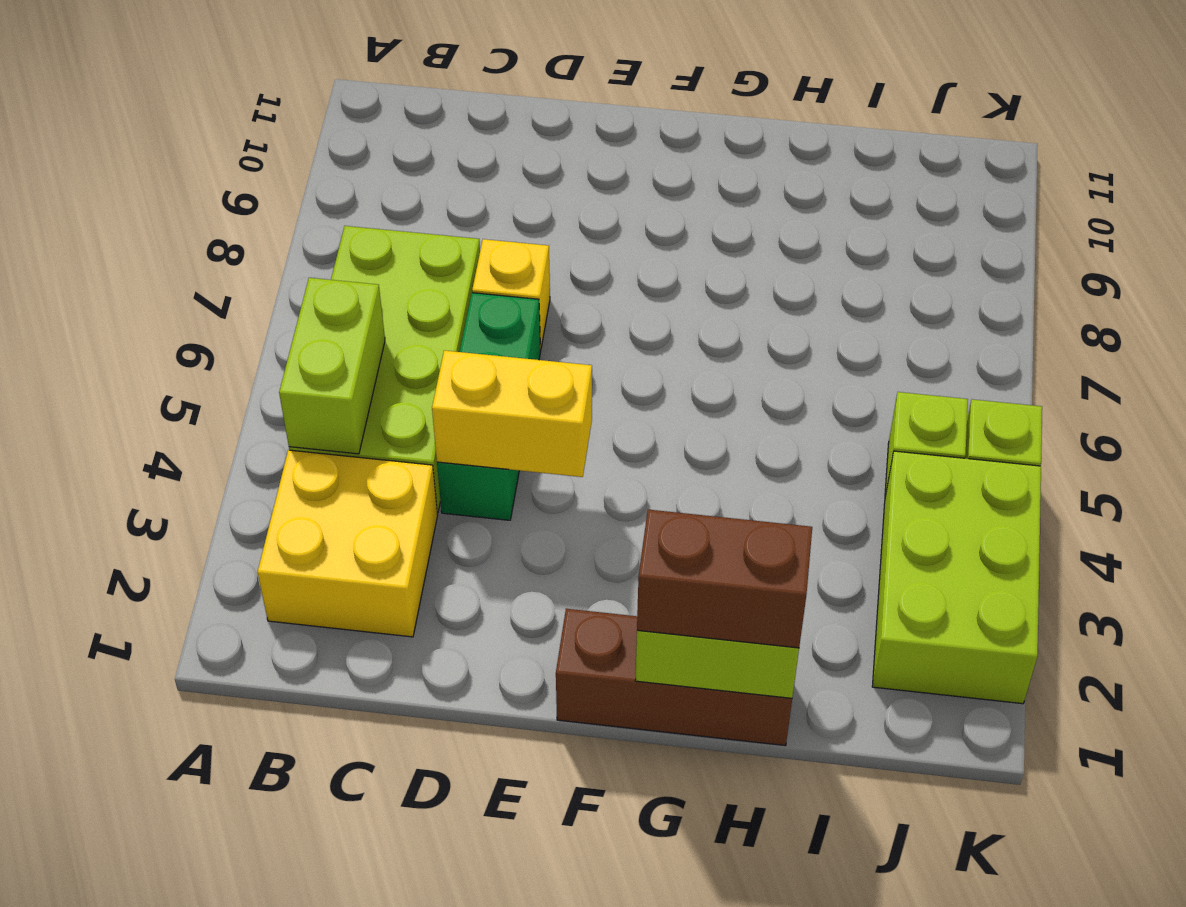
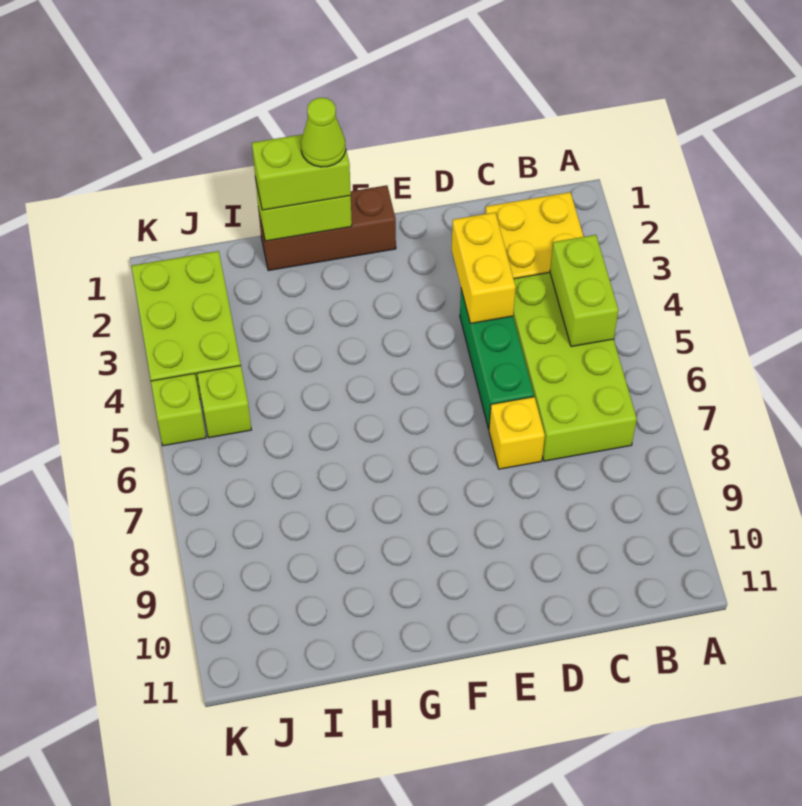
yellow 1x2 brick [432,350,592,477] -> yellow 1x2 brick turned to [452,212,516,323]
brown 1x2 brick [637,510,812,648] -> lime 1x2 brick [252,129,351,210]
none -> lime 1x1 cone [301,98,346,167]

